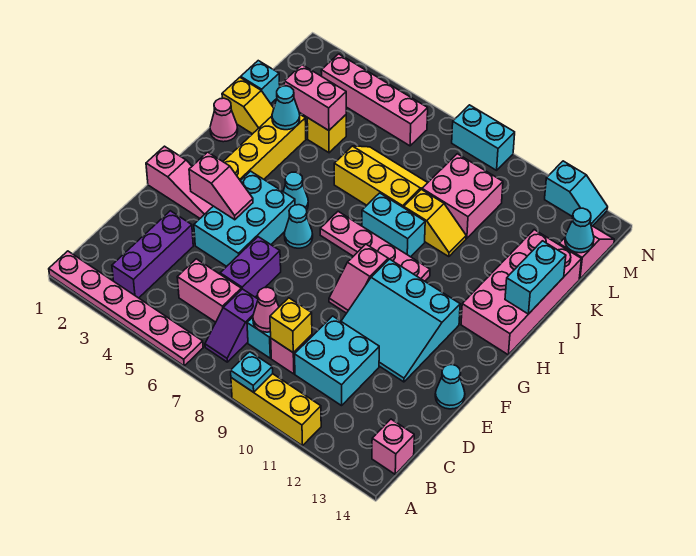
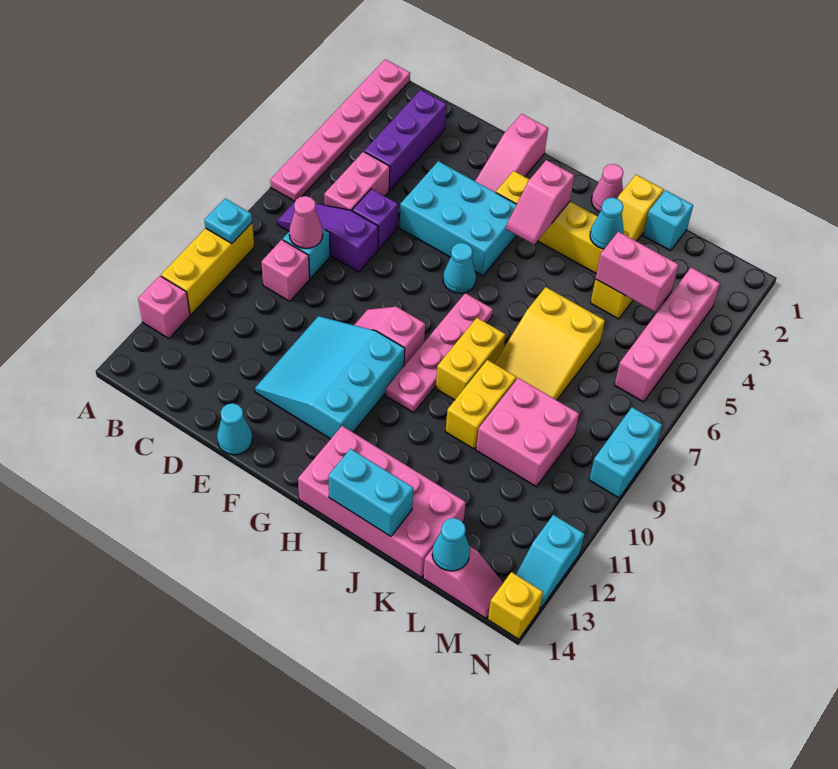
purple 1x3 brick [112,211,193,298] -> purple 1x3 brick turned to [364,90,447,190]
purple 1x2 slope [205,289,258,362] -> purple 1x3 slope [277,202,378,272]
pink 1x1 brick [372,419,414,474] -> pink 1x1 brick moved to [138,276,190,339]
yellow 1x1 brick [270,298,312,353] -> yellow 1x1 brick moved to [488,572,543,639]
cyan 2x2 brick [295,316,379,406] -> none
purple 1x2 brick [220,237,281,297] -> purple 1x1 brick [352,189,398,249]
pink 1x2 slope [189,152,253,220] -> pink 1x2 slope moved to [506,160,574,244]
cyan 1x1 cone [283,172,308,210] -> none
cyan 1x2 brick [362,193,425,257] -> yellow 1x2 brick [436,318,506,400]
yellow 2x3 slope [334,146,428,208] -> yellow 2x3 slope turned to [494,287,605,400]
yellow 1x2 slope [404,189,466,257] -> yellow 1x2 brick [445,360,517,449]
pink 1x2 brick [284,65,346,131] -> pink 1x2 brick turned to [595,232,679,312]

